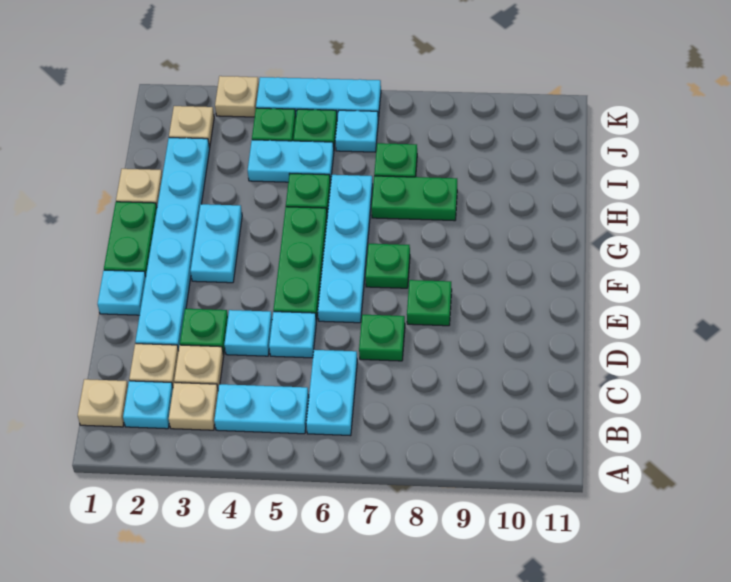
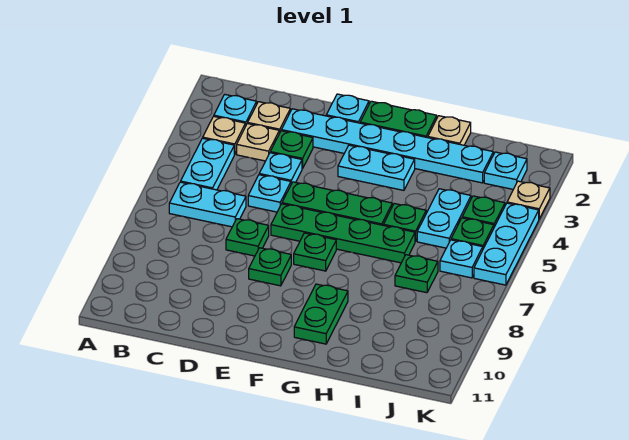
tan 1x1 plate [78,379,128,427] -> none
cyan 1x4 plate [318,175,373,323] -> green 1x4 plate [271,204,415,263]
green 1x2 plate [371,176,457,221] -> green 1x2 plate moved to [294,284,348,344]
tan 1x1 plate [169,106,214,148] -> cyan 1x1 plate [484,152,527,189]

